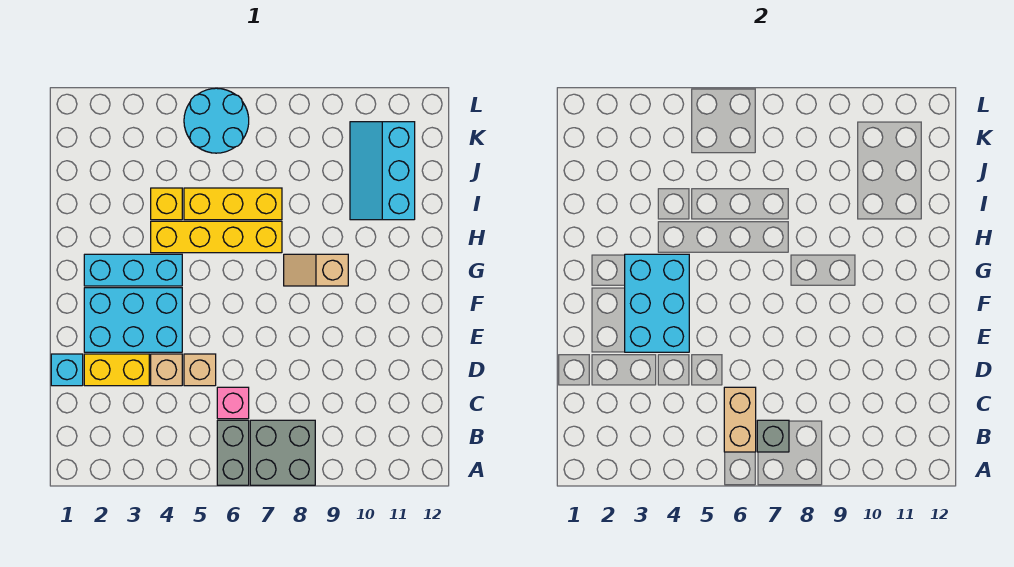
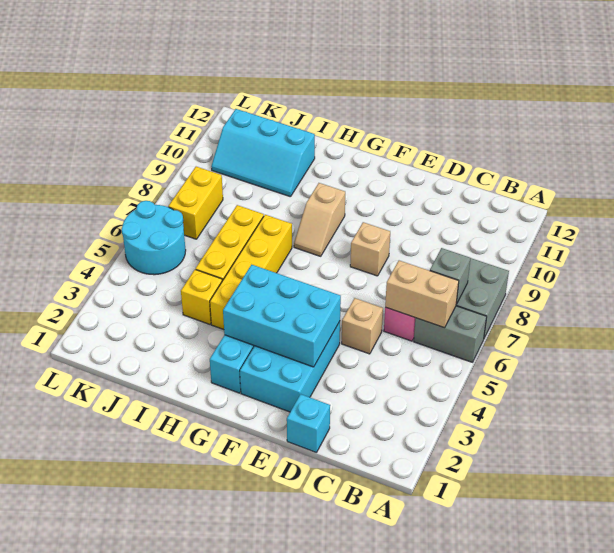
yellow 1x2 brick [84,354,149,386] -> yellow 1x2 brick moved to [168,167,223,239]
tan 1x1 brick [151,354,182,386] -> tan 1x1 brick moved to [350,222,390,276]

